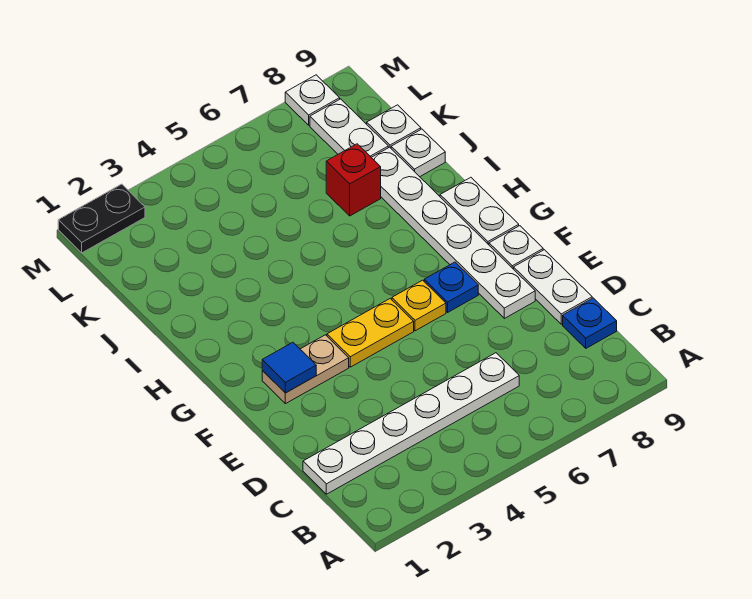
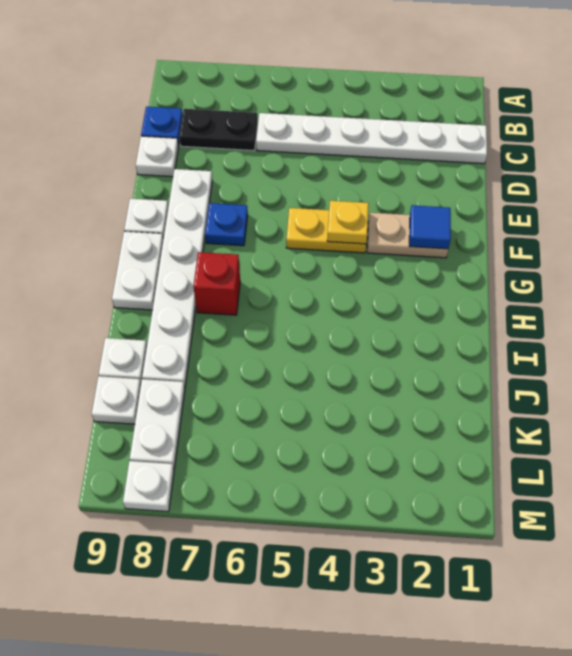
white 1x2 plate [514,250,592,324] -> white 1x1 plate [136,136,179,177]
yellow 1x1 plate [392,280,446,331] -> yellow 1x1 plate moved to [327,201,369,244]
red 1x1 brick [326,144,381,216] -> red 1x1 brick moved to [193,252,240,315]
black 1x2 plate [58,184,145,253] -> black 1x2 plate moved to [179,109,258,151]

